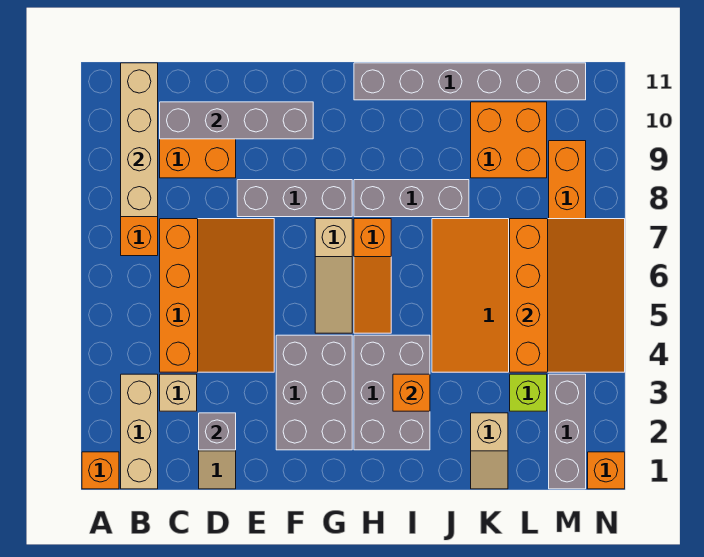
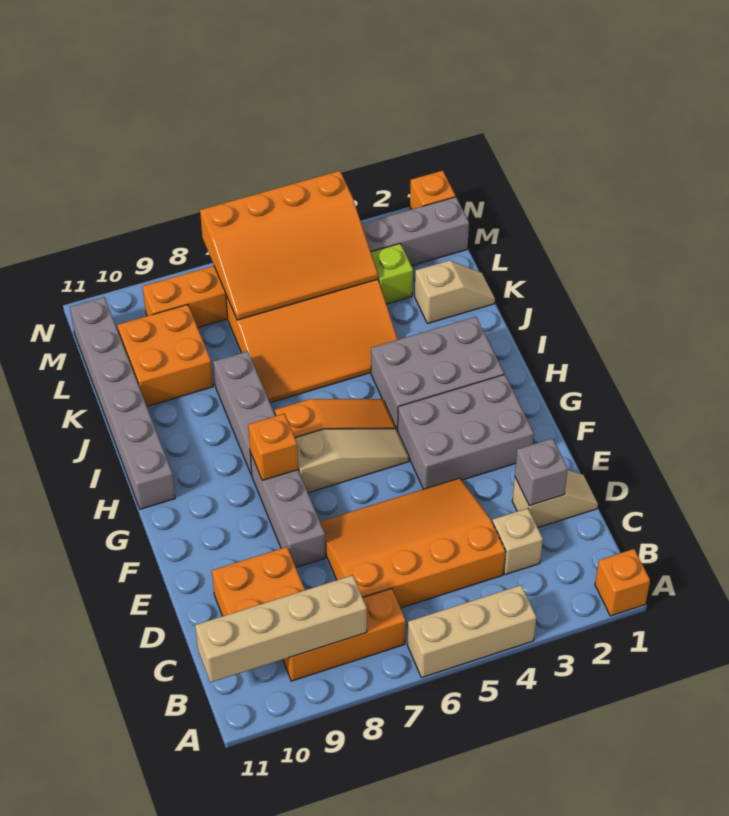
tan 1x3 brick [121,374,158,489] -> tan 1x3 brick moved to [407,585,536,678]
grey 1x4 brick [160,102,313,139] -> none
orange 1x1 brick [393,374,430,411] -> orange 1x1 brick moved to [248,414,298,480]
orange 3x4 slope [510,219,625,372] -> orange 3x4 slope turned to [200,171,378,320]

